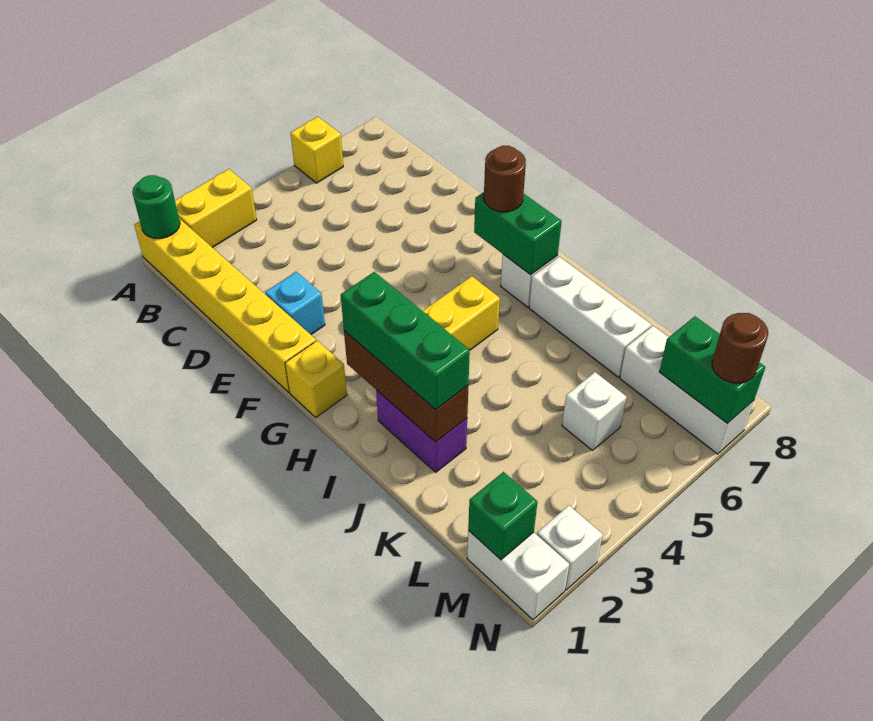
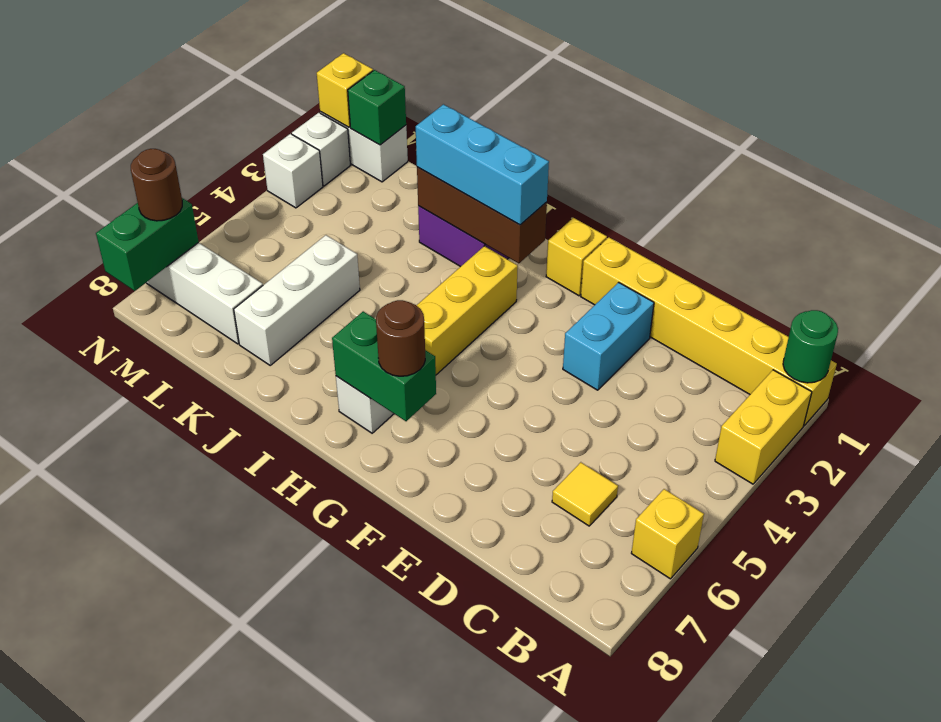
none -> yellow 1x1 tile [552,462,618,526]
cyan 1x1 brick [265,272,325,334] -> cyan 1x2 brick [563,282,654,390]
green 1x3 brick [341,272,470,410] -> cyan 1x3 brick [416,104,549,225]
white 1x3 brick [529,257,651,377] -> white 1x3 brick turned to [234,235,360,365]
white 1x1 brick [562,372,627,451] -> white 1x1 brick moved to [263,134,323,208]
green 1x2 brick [659,316,765,423] -> green 1x2 brick turned to [96,198,199,291]
none -> yellow 1x1 brick [317,53,373,127]

